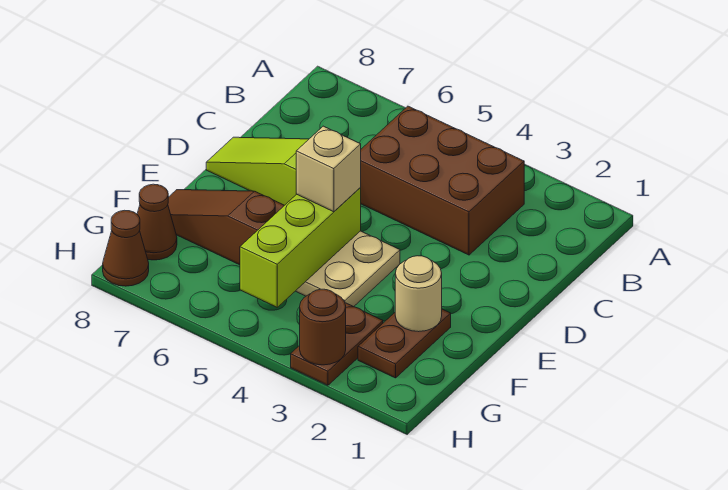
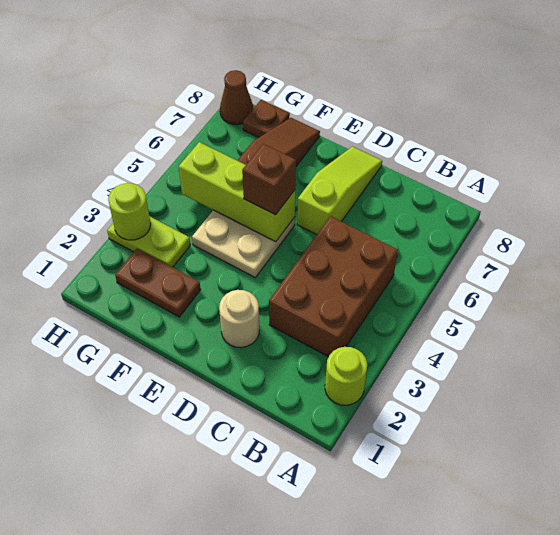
none -> lime 1x1 round brick [325,347,367,405]
tan 1x1 brick [296,126,361,212] -> brown 1x1 brick [242,144,296,215]
tan 1x1 round brick [395,256,442,332] -> tan 1x1 round brick moved to [219,290,259,348]
brown 1x2 plate [291,303,383,385] -> lime 1x2 plate [107,216,190,267]
brown 1x1 cone [137,184,177,260] -> brown 1x1 plate [243,100,290,138]
brown 1x1 round brick [300,289,346,365] -> lime 1x1 round brick [108,183,151,240]

